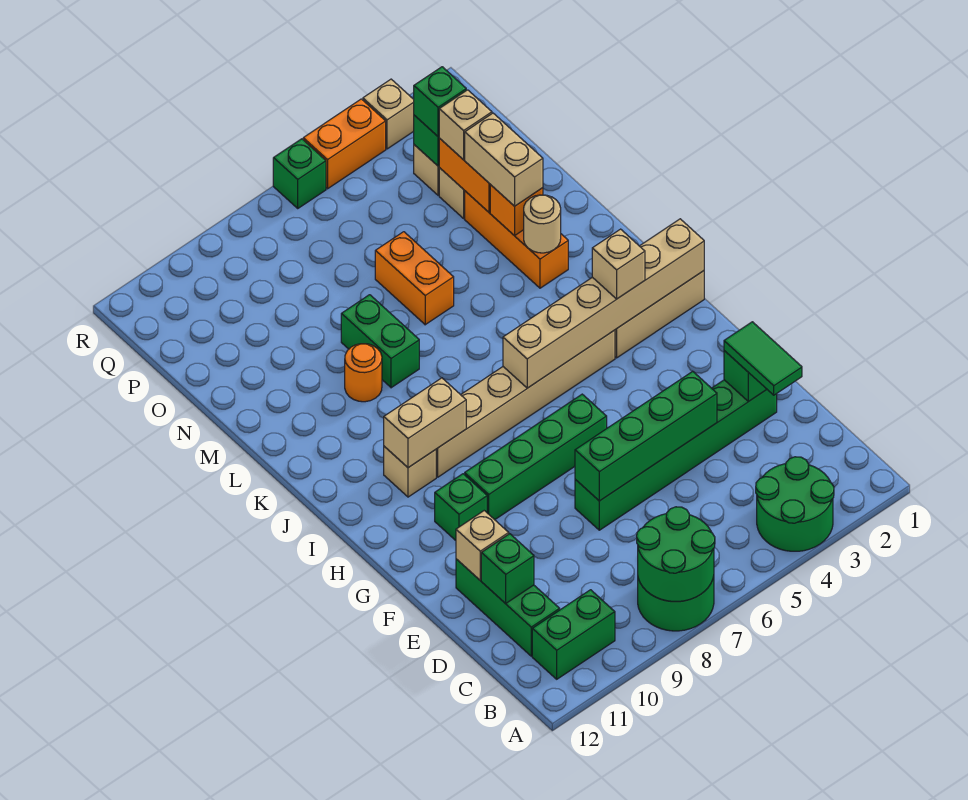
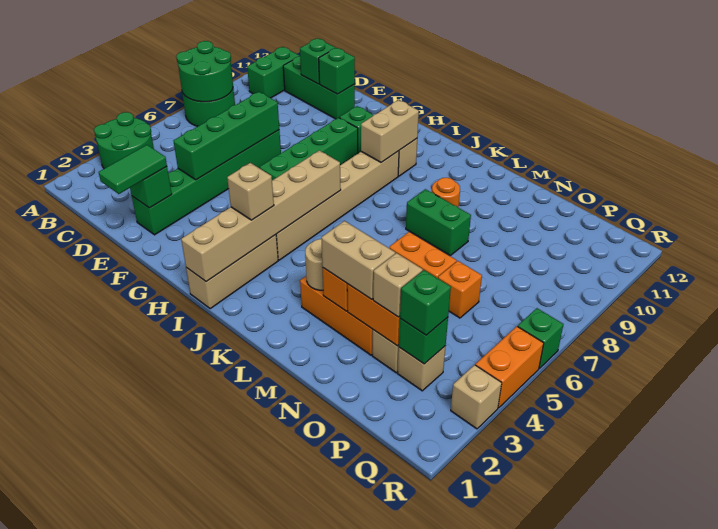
green 1x2 tile [724,322,802,395] -> green 1x2 tile turned to [99,145,167,194]
tan 1x1 brick [456,511,509,580] -> green 1x1 brick [319,48,355,94]
none -> orange 1x1 brick [438,261,482,318]

